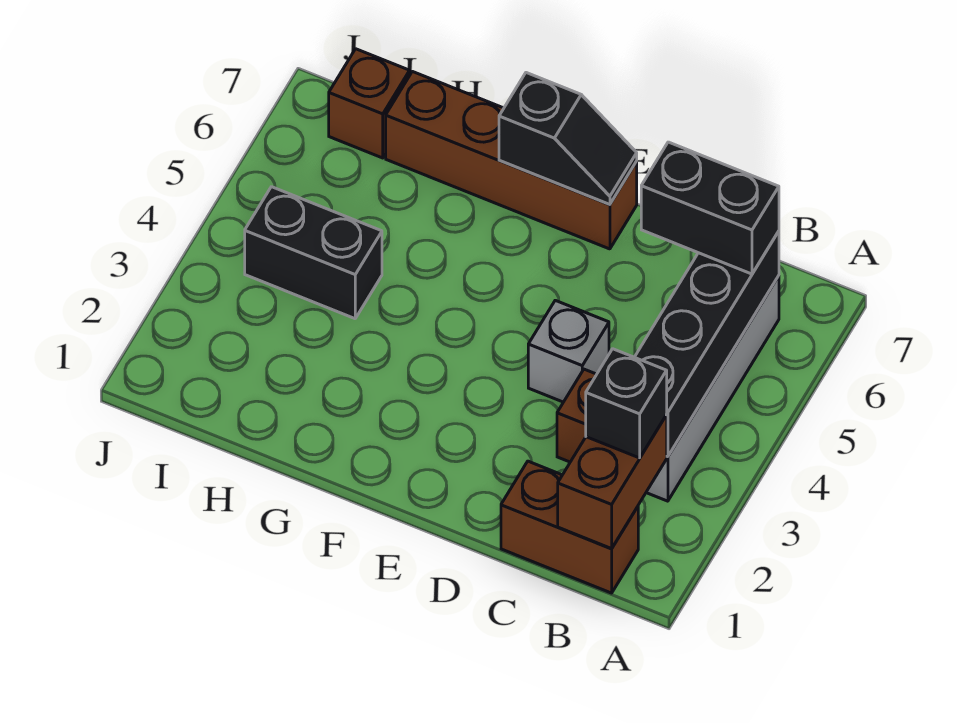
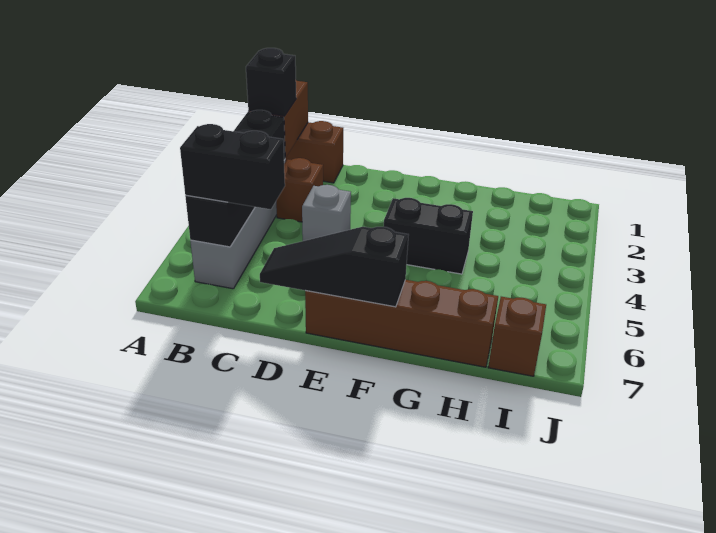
black 1x2 slope [499,73,637,204] -> black 1x3 slope [260,227,409,307]
black 1x2 brick [245,187,382,319] -> black 1x2 brick moved to [384,198,473,274]

